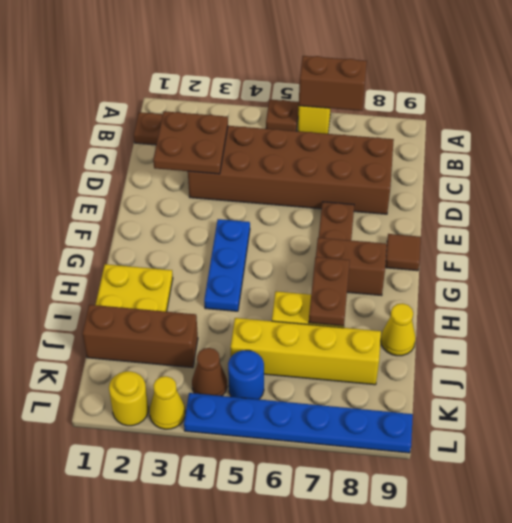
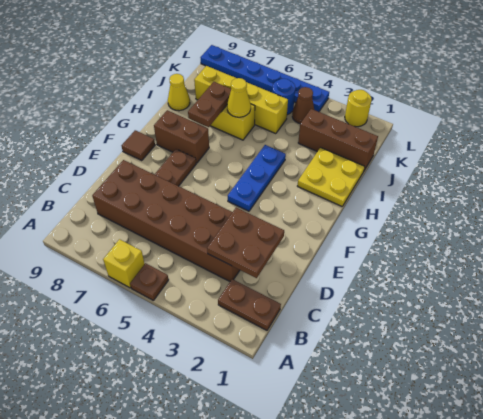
brown 1x2 brick [299,56,367,111] -> none
yellow 1x1 cone [150,376,185,429] -> yellow 1x1 cone moved to [227,78,251,117]

